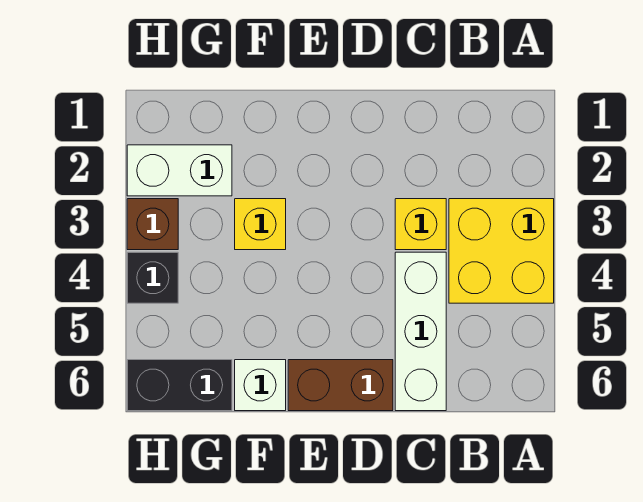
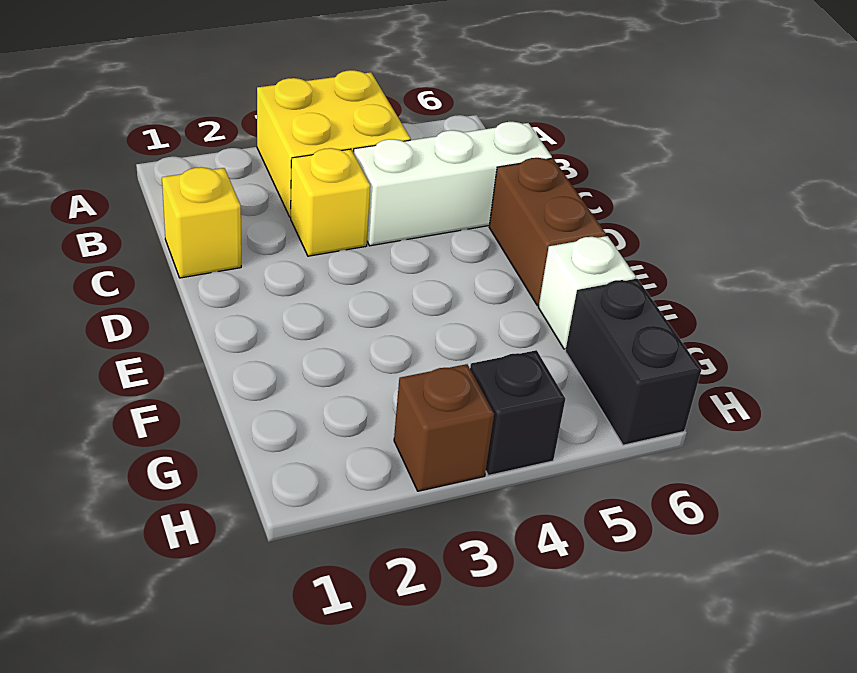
yellow 1x1 brick [235,199,286,250] -> yellow 1x1 brick moved to [162,167,241,278]
white 1x2 brick [127,145,232,196] -> none

